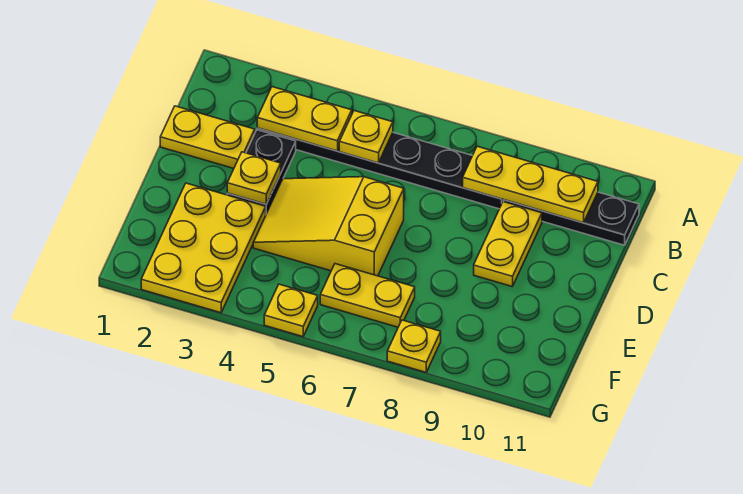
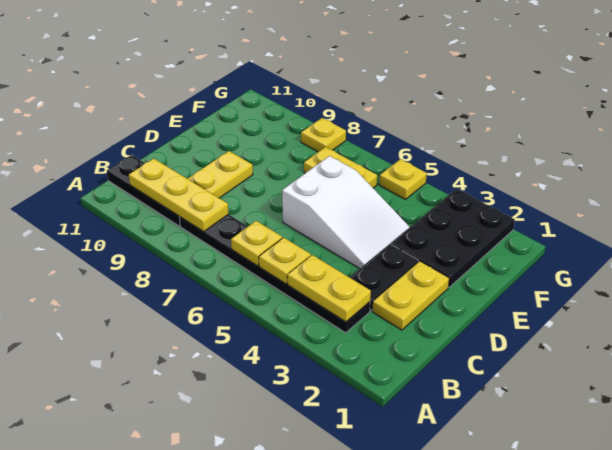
yellow 1x2 plate [160,106,255,168] -> yellow 1x2 plate turned to [372,261,449,330]
yellow 1x1 plate [227,152,281,204] -> yellow 1x1 plate moved to [231,221,282,266]
yellow 2x3 slope [253,177,404,276] -> white 2x3 slope [282,156,410,269]
yellow 2x3 plate [141,183,266,313] -> black 2x3 plate [391,189,515,287]

